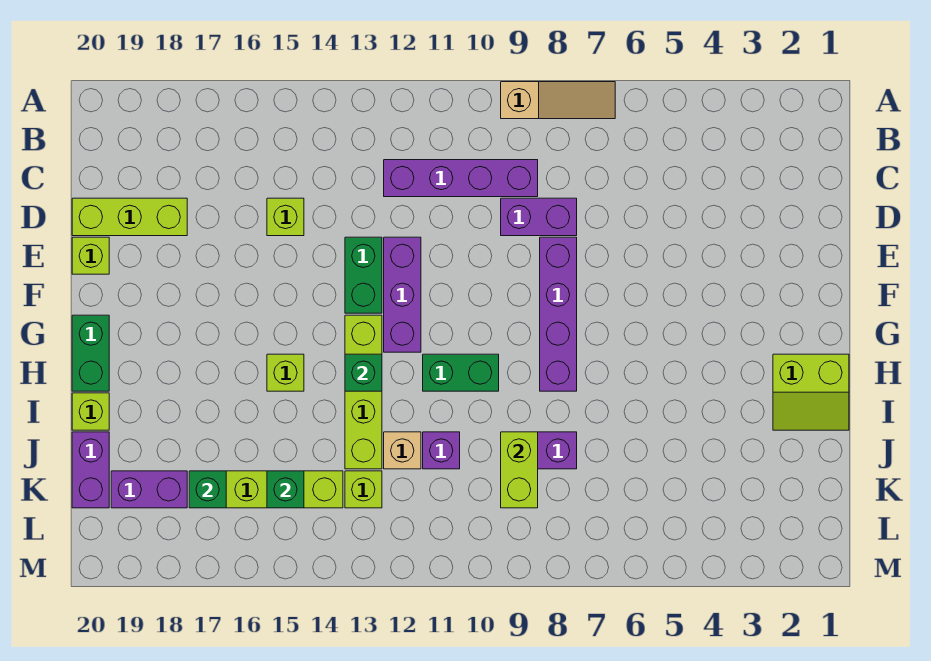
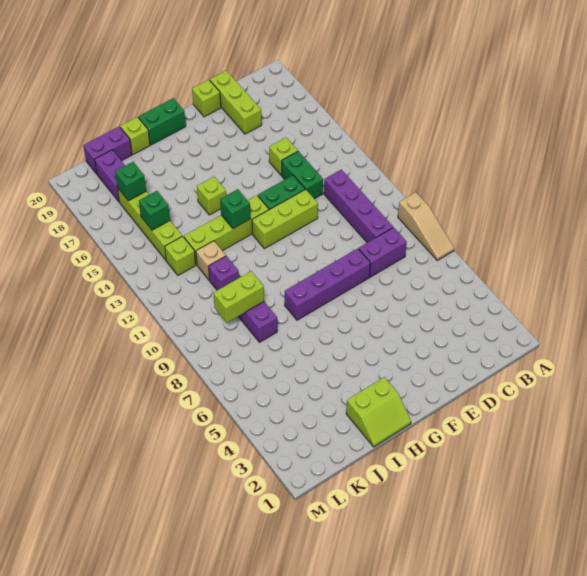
purple 1x2 brick [501,198,577,236] -> purple 1x2 brick turned to [359,227,407,277]
purple 1x3 brick [384,237,421,352] -> lime 1x3 brick [252,189,318,249]
lime 2x2 slope [773,354,849,430] -> lime 2x2 slope turned to [346,377,411,447]
green 1x2 brick [423,354,499,391] -> green 1x2 brick moved to [282,151,323,199]

